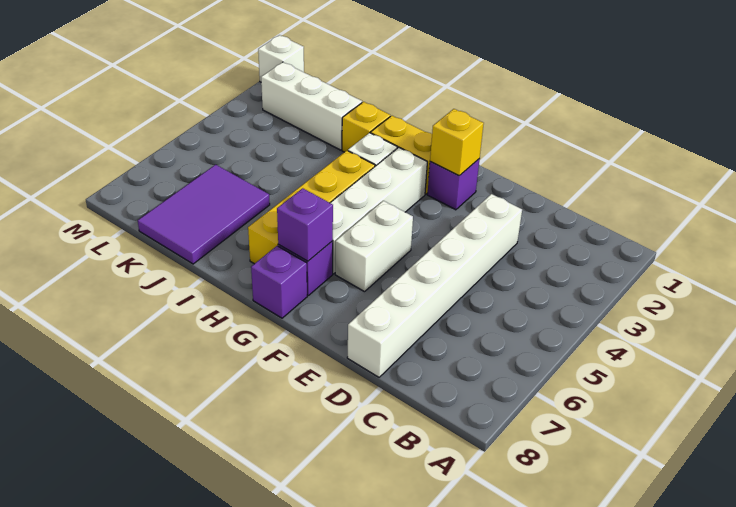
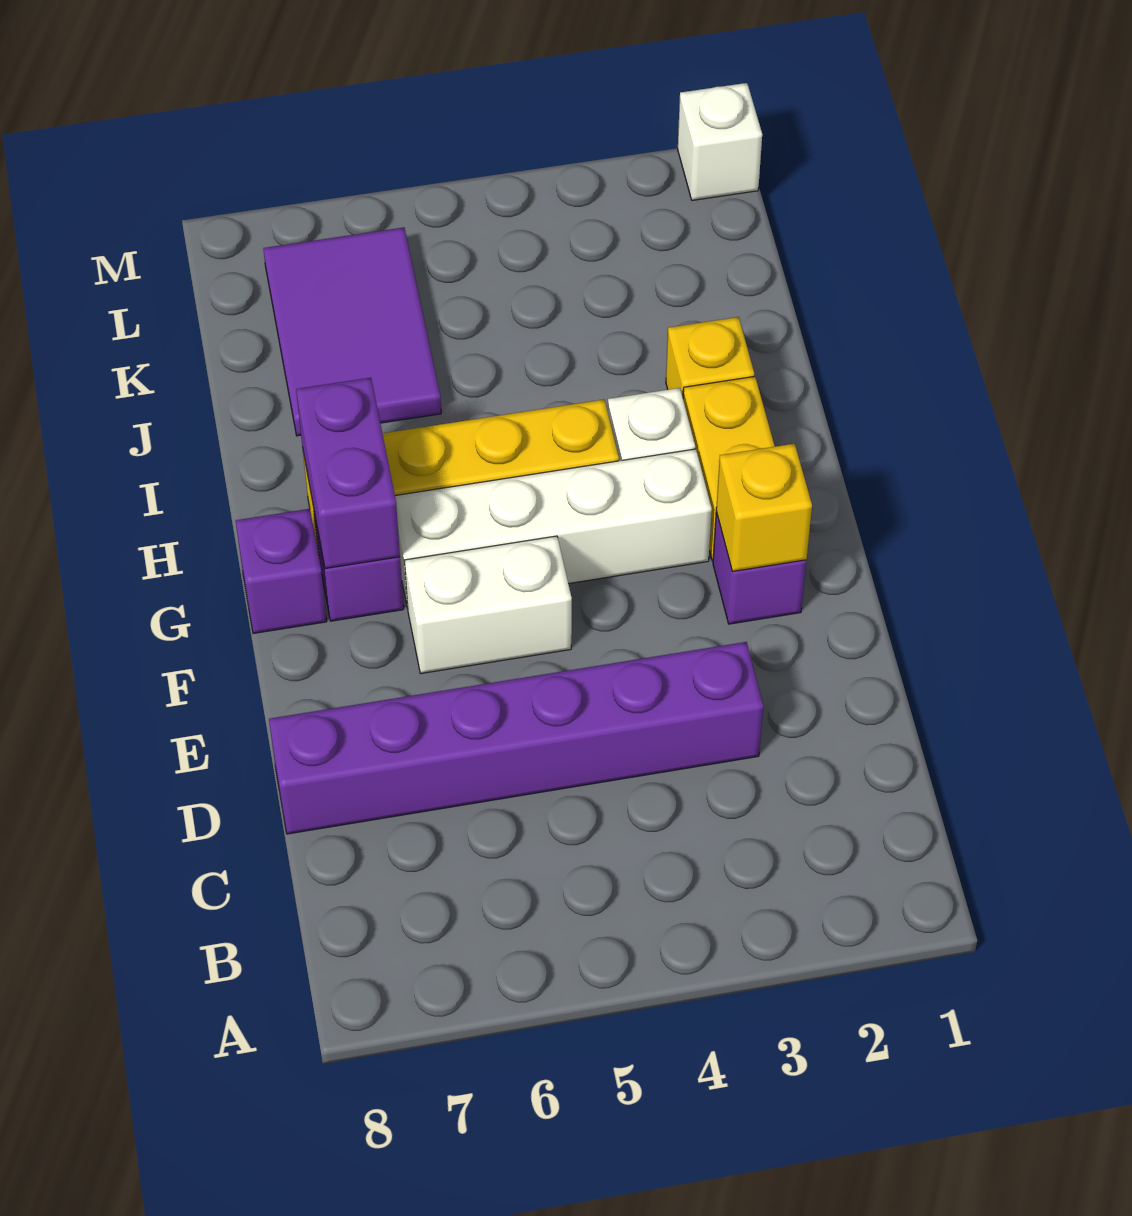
white 1x6 brick [347,194,522,377] -> purple 1x6 brick [269,642,763,834]
purple 1x1 brick [277,188,333,261] -> purple 1x2 brick [296,378,400,569]
white 1x3 brick [261,62,362,150] -> none
purple 2x3 tile [138,165,270,264] -> purple 2x3 tile turned to [263,227,441,436]

